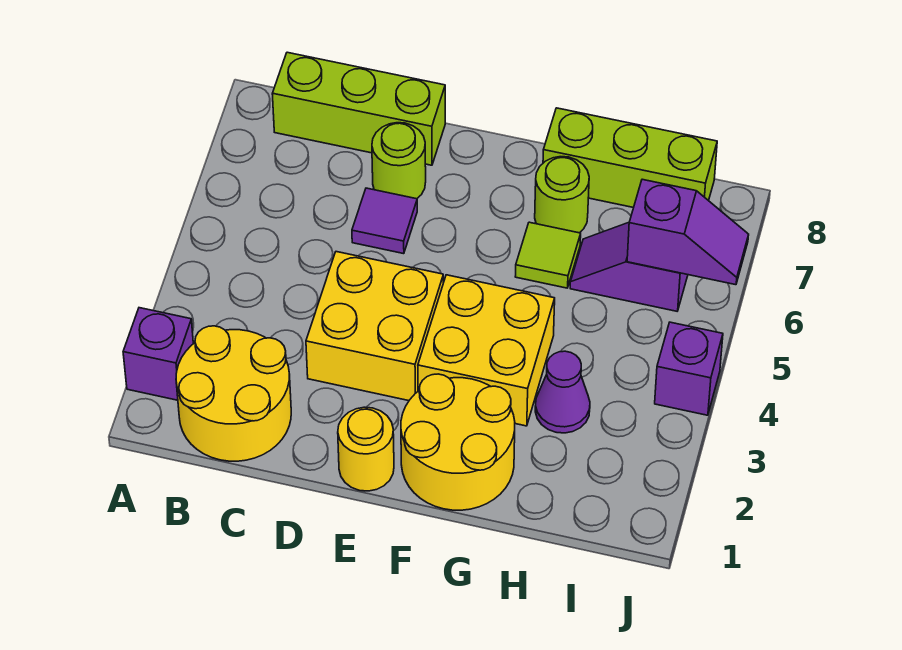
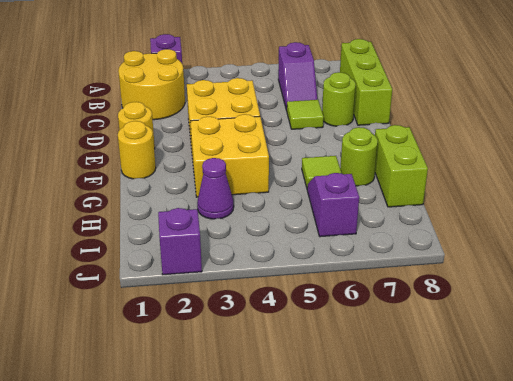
purple 1x1 tile [352,188,417,254] -> lime 1x1 tile [287,100,324,129]
yellow 2x2 round brick [401,374,515,510] -> yellow 1x1 round brick [118,121,156,179]
lime 1x3 brick [543,108,717,208] -> lime 1x2 brick [375,125,428,207]
purple 1x2 slope [627,179,749,285] -> purple 1x2 slope moved to [278,42,317,111]
purple 1x1 brick [655,322,723,415] -> purple 1x1 brick moved to [158,208,202,275]

